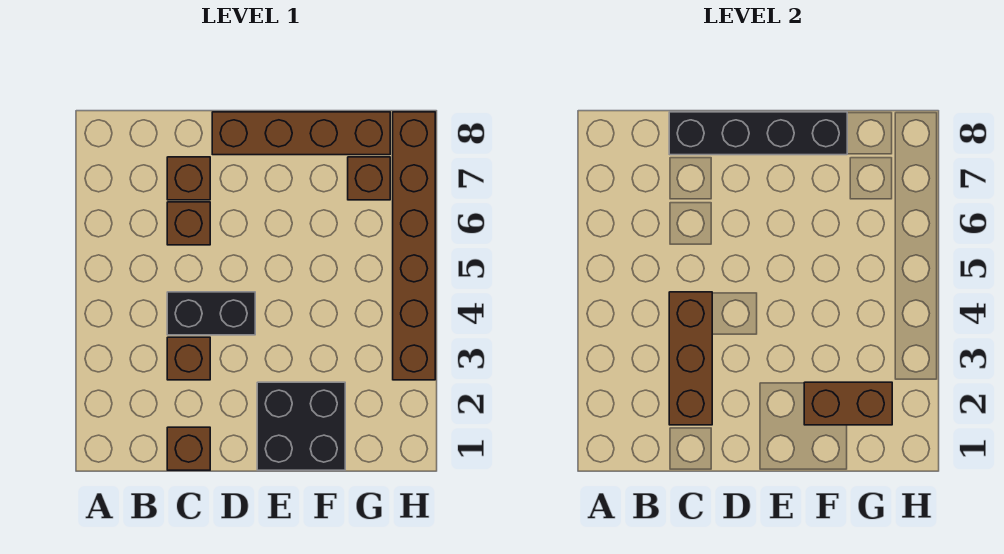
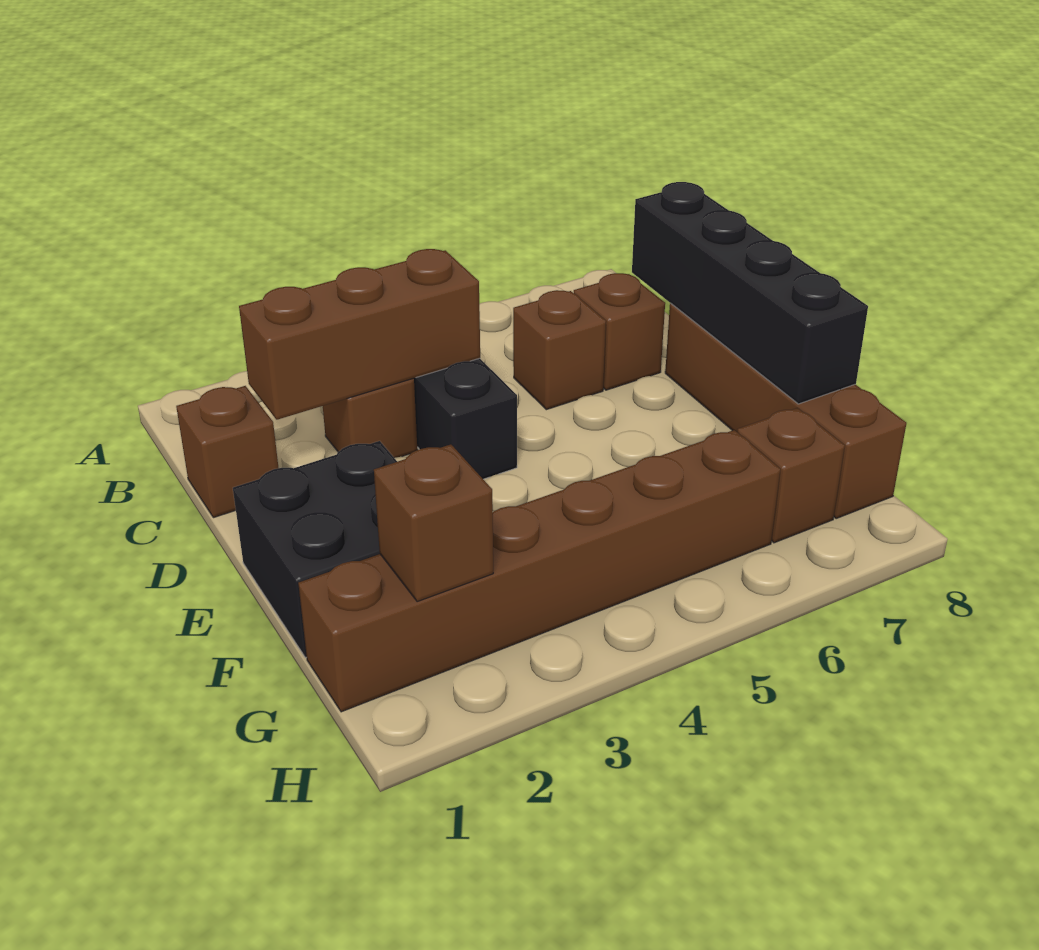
brown 1x2 brick [804,382,892,425] -> brown 1x1 brick [374,444,493,602]
brown 1x6 brick [393,112,435,380] -> brown 1x6 brick moved to [298,430,780,712]

